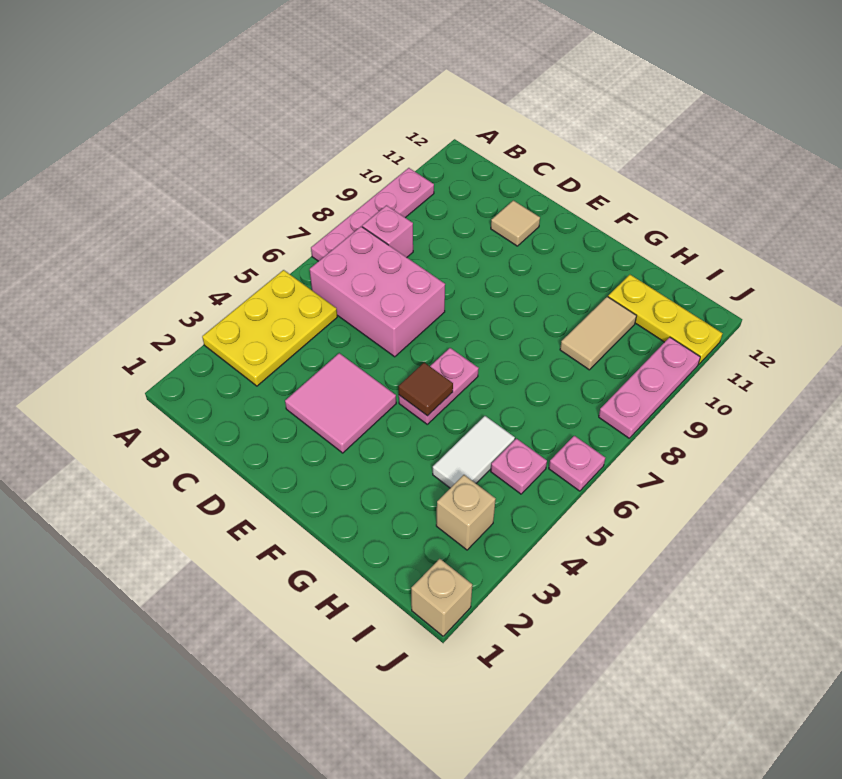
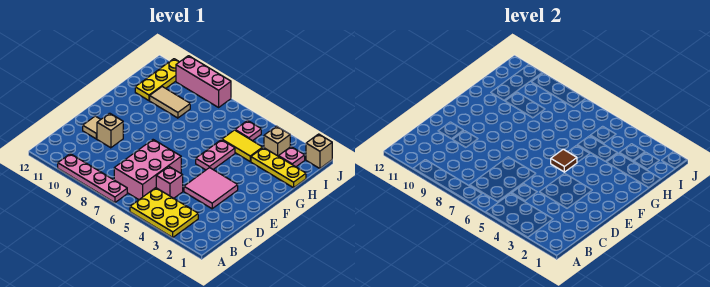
pink 1x1 brick [362,205,413,257] -> pink 1x1 brick moved to [156,167,183,198]
none -> tan 1x1 brick [97,113,123,148]
pink 1x2 plate [399,348,479,424] -> pink 1x2 plate turned to [196,140,235,170]
none -> yellow 1x3 plate [251,147,306,188]
white 1x2 tile [433,416,515,488] -> yellow 1x2 tile [222,130,263,161]
pink 1x1 plate [549,436,605,491] -> pink 1x1 plate moved to [279,147,305,167]
pink 1x3 plate [599,337,700,438] -> pink 1x3 brick [176,56,231,107]

